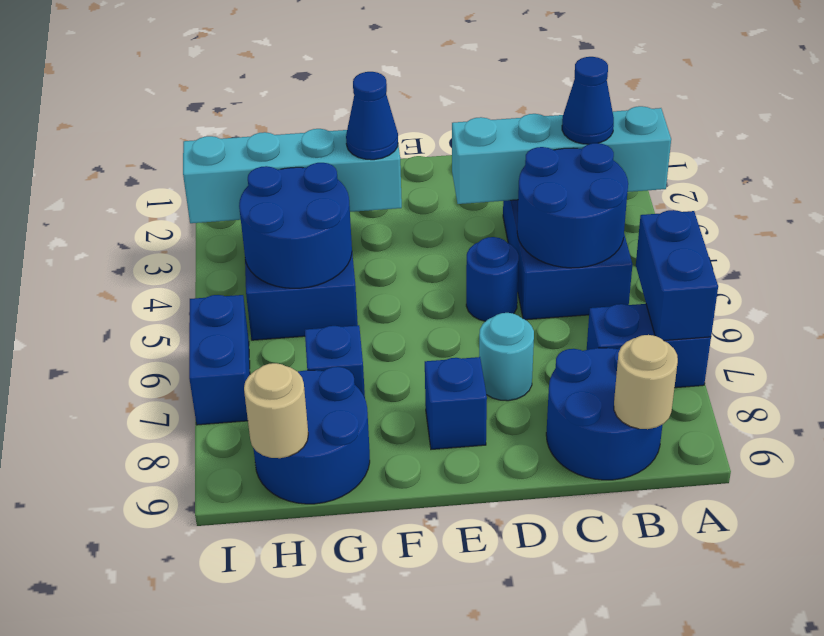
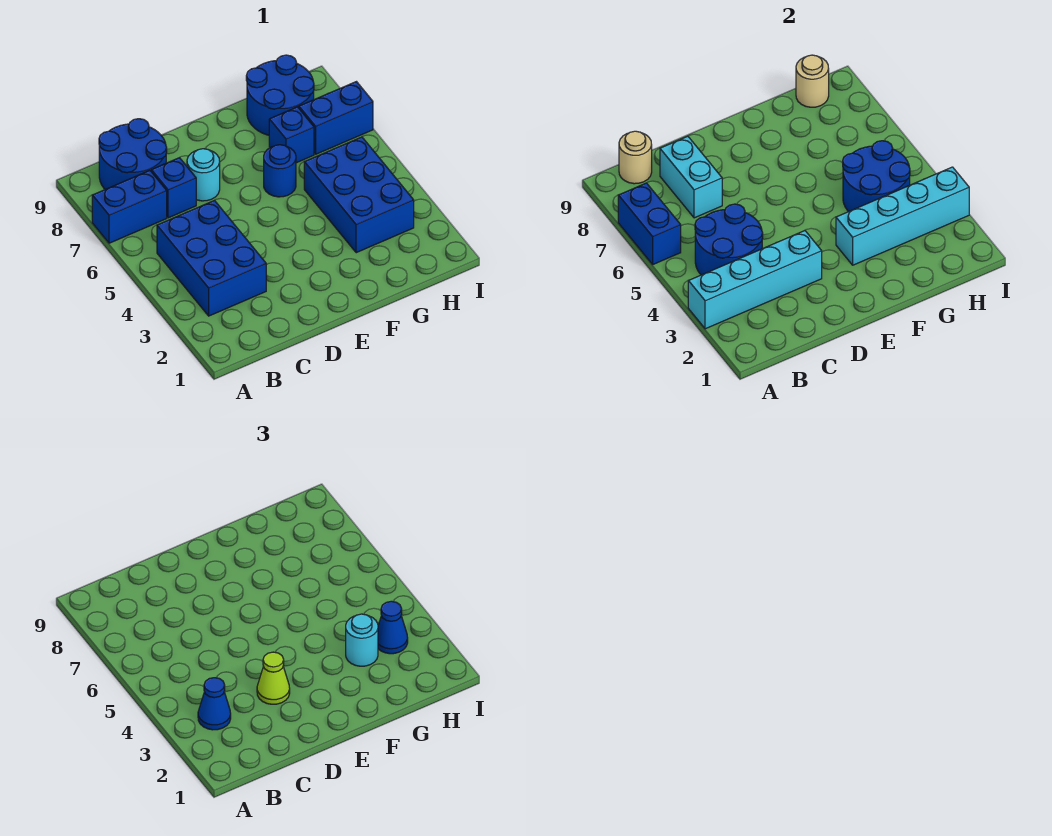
none -> cyan 1x2 brick [660,136,722,218]
none -> lime 1x1 cone [257,652,290,704]
blue 1x1 round brick [466,237,519,321] -> blue 1x1 round brick moved to [264,145,296,197]
blue 1x1 brick [425,357,487,449] -> blue 1x1 brick moved to [151,158,196,218]
blue 1x1 cone [346,72,398,160] -> blue 1x1 cone moved to [378,601,408,654]
none -> cyan 1x1 round brick [346,614,378,666]
blue 1x2 brick [189,295,250,425] -> blue 1x2 brick turned to [299,82,373,154]

